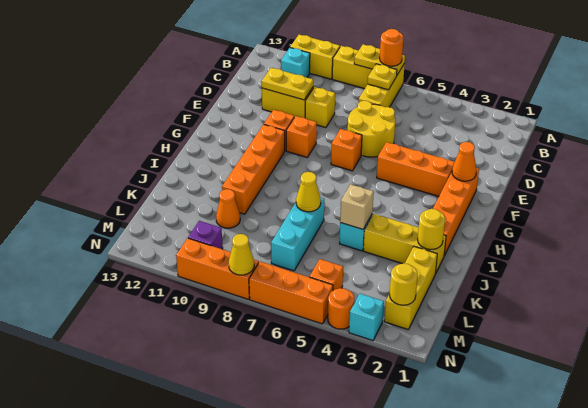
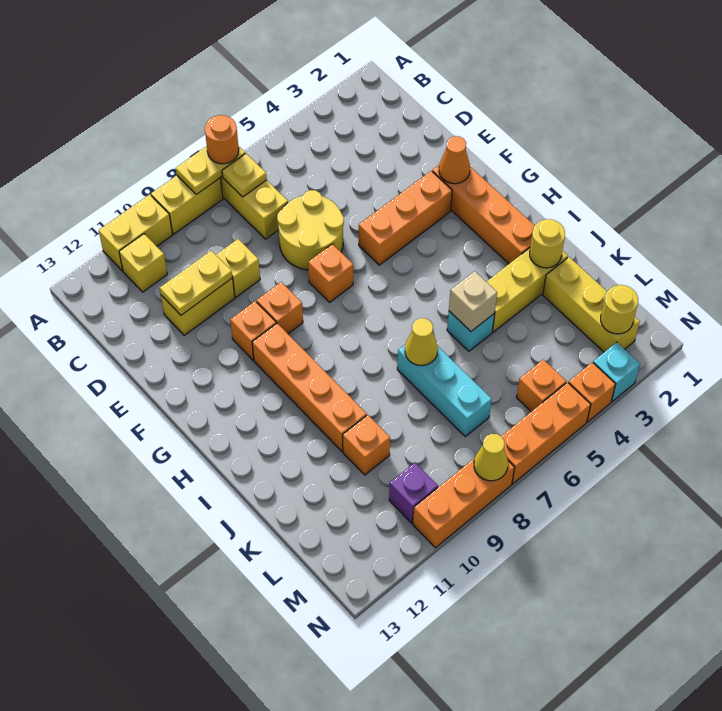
cyan 1x1 brick [281,48,310,77] -> yellow 1x1 brick [119,234,167,292]
orange 1x1 cone [216,189,240,228] -> orange 1x1 brick [343,415,390,475]
orange 1x1 round brick [328,288,354,329] -> orange 1x1 brick [568,362,616,422]

